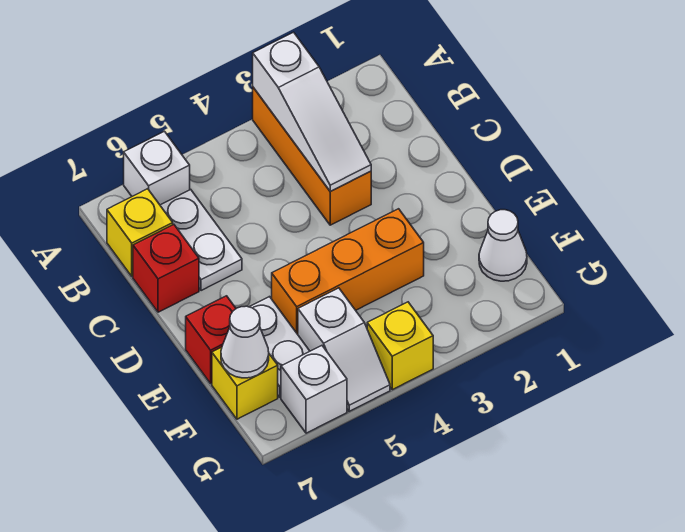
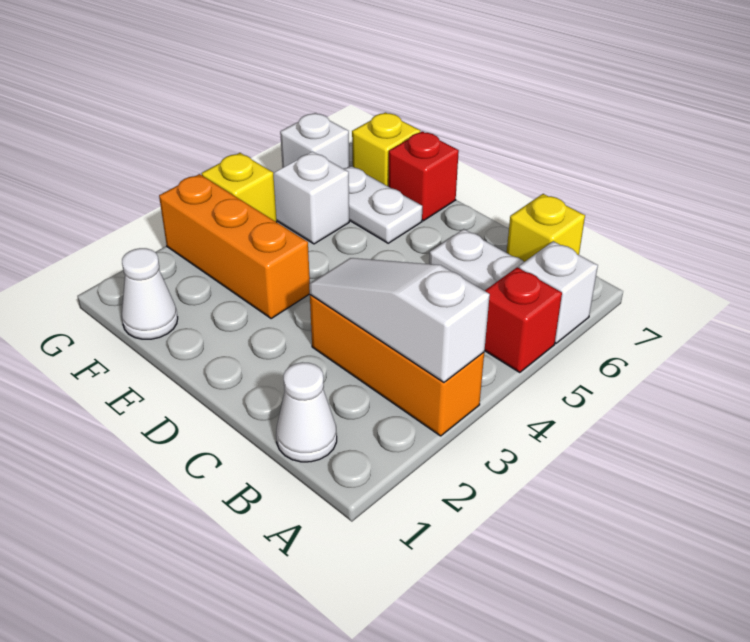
red 1x1 brick [133,225,199,312] -> red 1x1 brick moved to [485,267,562,373]
orange 1x3 brick [272,209,424,334] -> orange 1x3 brick turned to [159,174,310,319]
white 1x1 cone [221,306,269,378] -> white 1x1 cone moved to [276,362,337,462]

